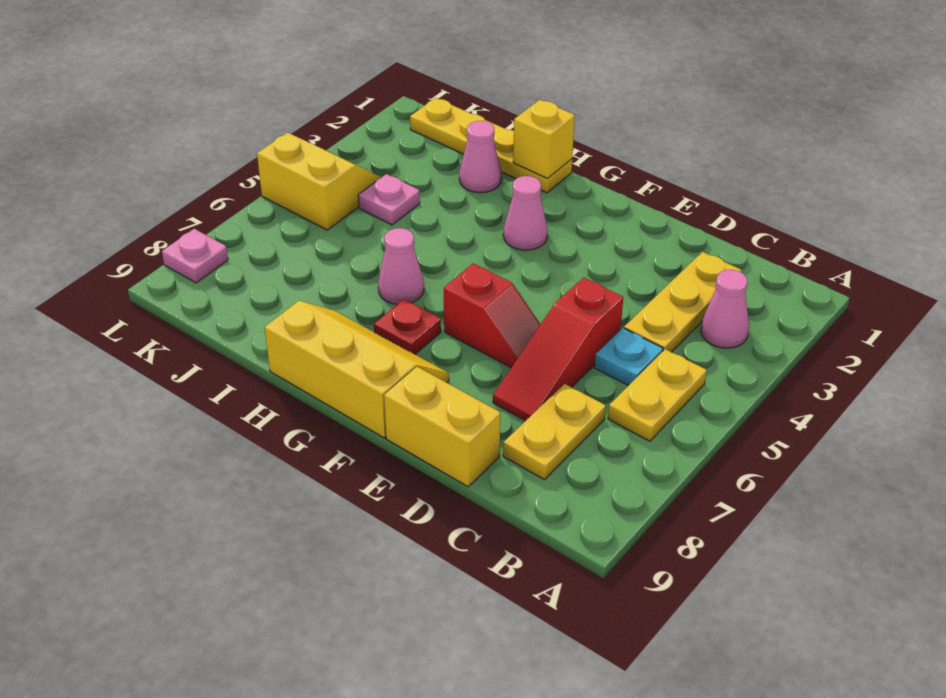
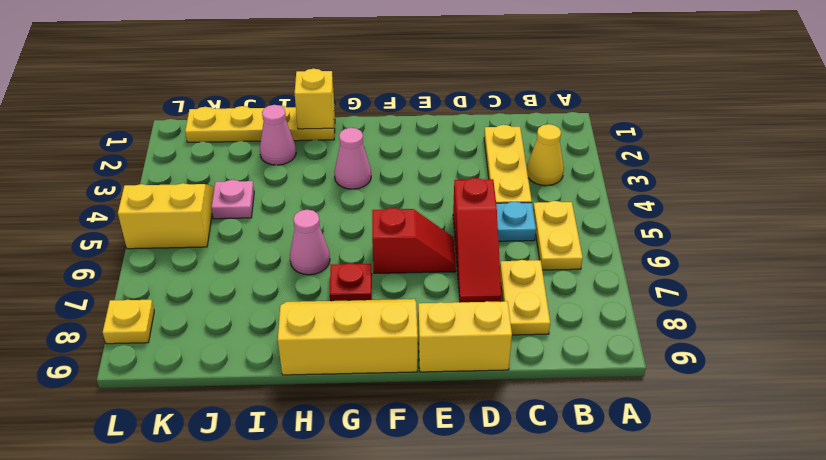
pink 1x1 cone [701,270,749,348] -> yellow 1x1 cone [527,124,564,186]
pink 1x1 plate [162,229,228,283] -> yellow 1x1 plate [103,300,154,344]

